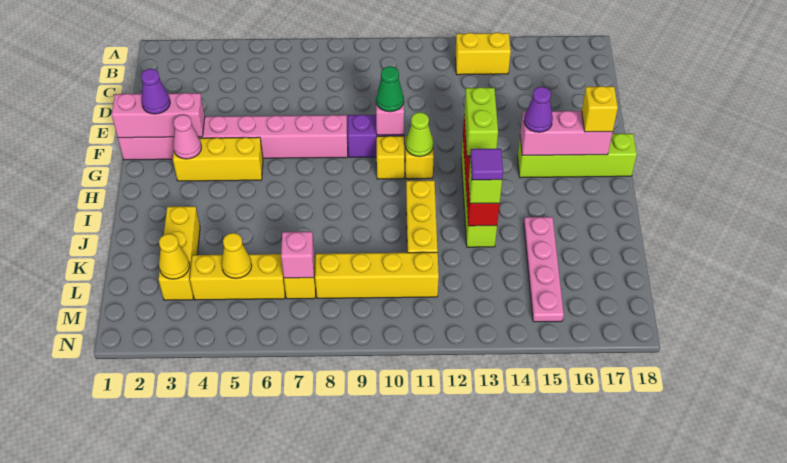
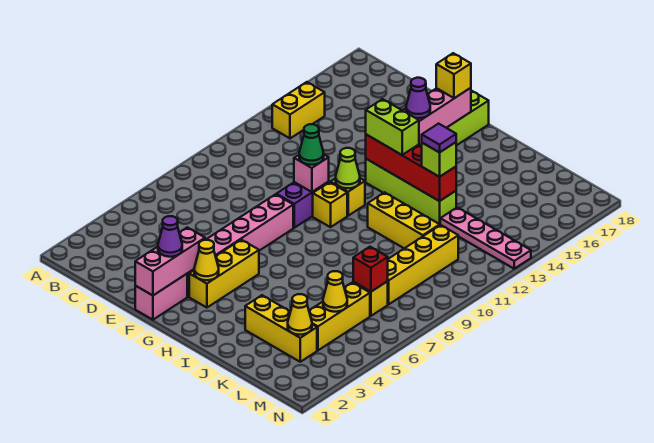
pink 1x1 cone [173,115,201,159] -> yellow 1x1 cone [194,240,219,280]
pink 1x4 plate [524,217,564,322] -> pink 1x4 plate moved to [440,207,531,269]
pink 1x1 brick [281,232,314,278] -> red 1x1 brick [353,247,388,292]

